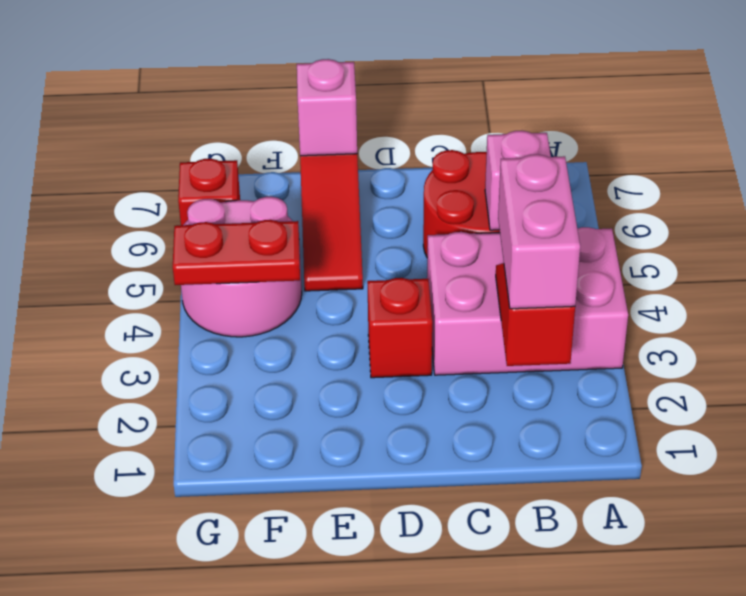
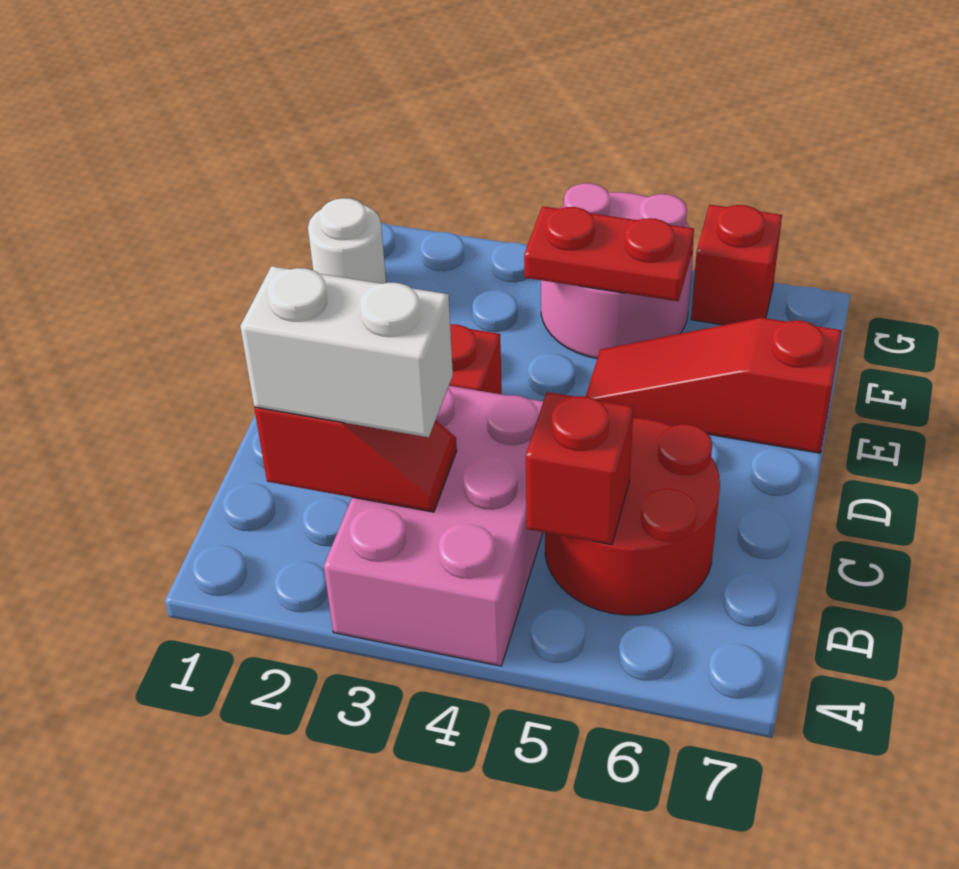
pink 1x2 brick [498,154,580,309] -> white 1x2 brick [240,266,453,437]
pink 1x1 brick [485,130,551,230] -> red 1x1 brick [526,392,634,545]
pink 1x1 brick [297,59,357,156] -> none
none -> white 1x1 round brick [308,198,386,284]
red 1x2 plate [173,220,300,285] -> red 1x2 plate turned to [524,206,694,301]

